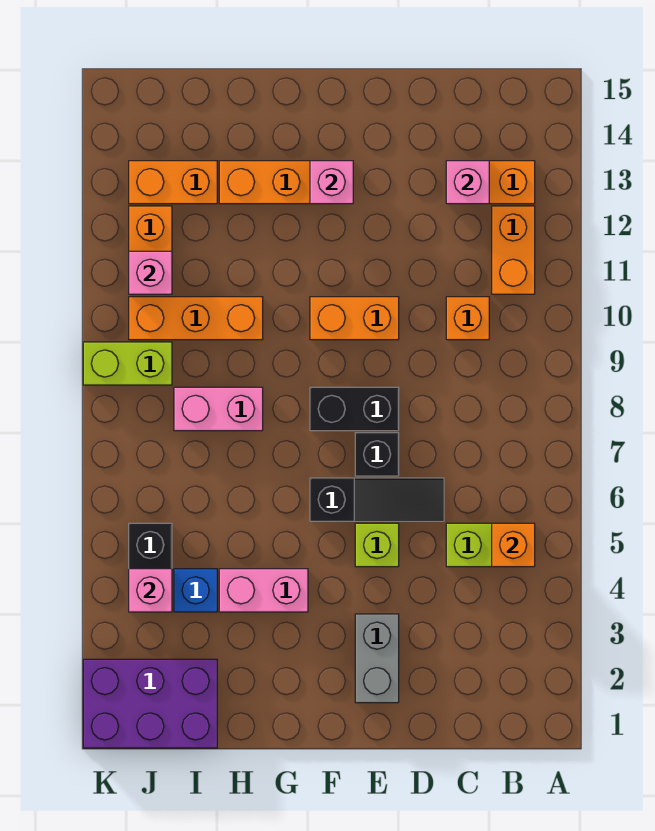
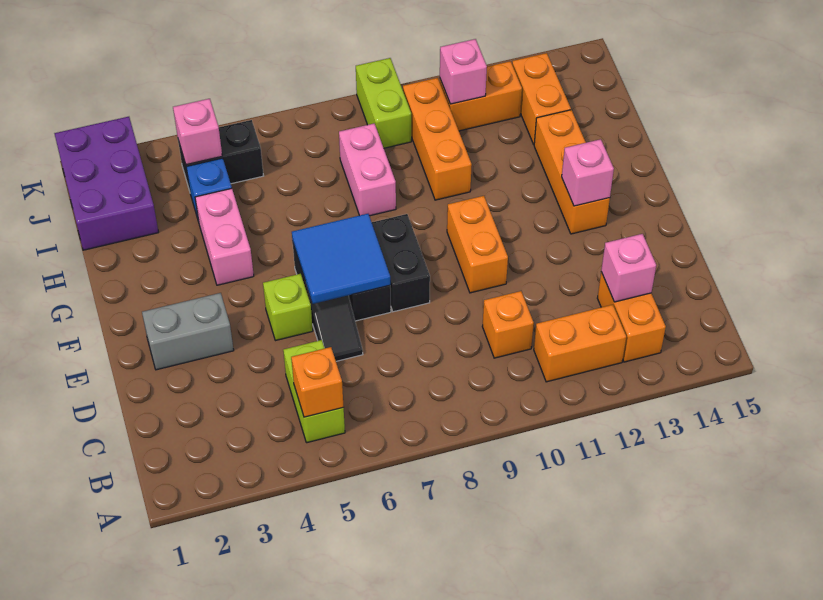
none -> blue 2x2 tile [292,214,390,304]

